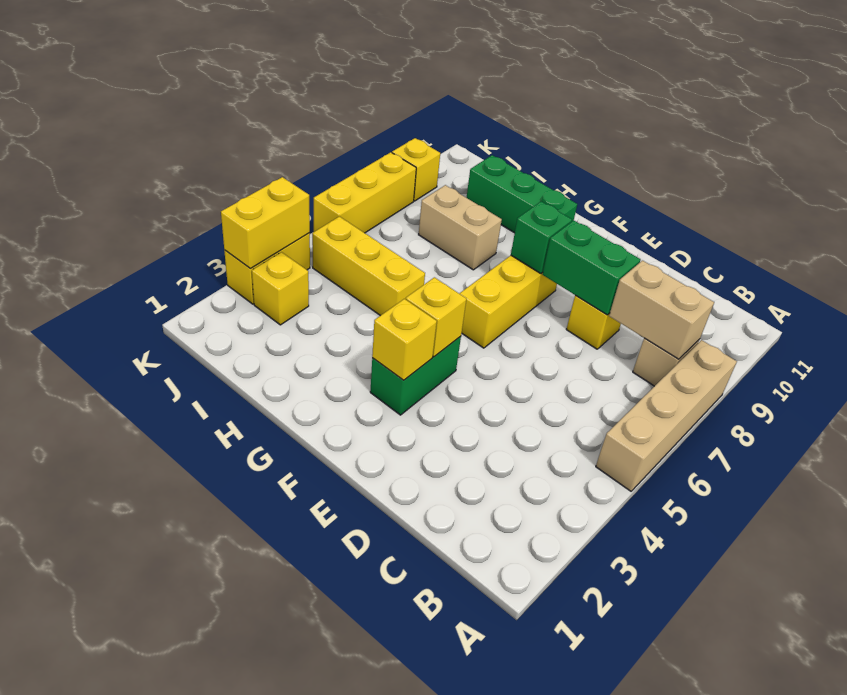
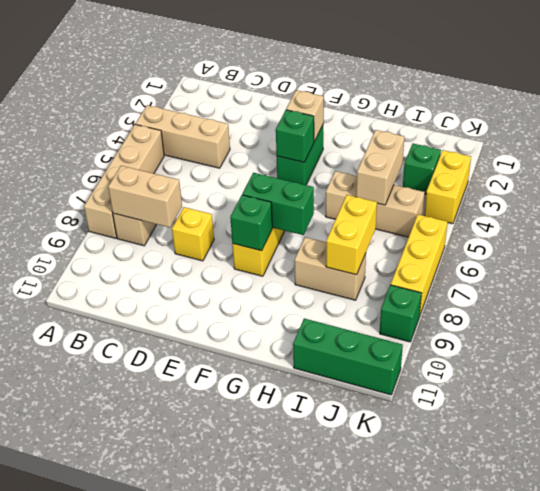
none -> tan 1x3 brick [135,105,230,168]
green 1x2 brick [542,220,641,315] -> green 1x2 brick moved to [242,173,314,235]
yellow 1x1 brick [372,299,437,380] -> tan 1x1 brick [286,90,324,142]
yellow 1x1 brick [406,277,466,357] -> green 1x1 brick [276,110,314,162]
green 1x3 brick [467,155,577,233] -> green 1x3 brick moved to [293,318,403,395]
yellow 1x3 brick [312,216,425,316] -> tan 1x3 brick [326,171,425,237]
none -> tan 1x2 brick [356,130,404,205]
yellow 1x1 brick [252,252,309,325] -> green 1x1 brick [403,144,441,194]
yellow 1x2 brick [221,177,310,268] -> yellow 1x2 brick moved to [326,195,377,275]
yellow 1x1 brick [392,138,440,201] -> green 1x1 brick [380,285,421,342]

